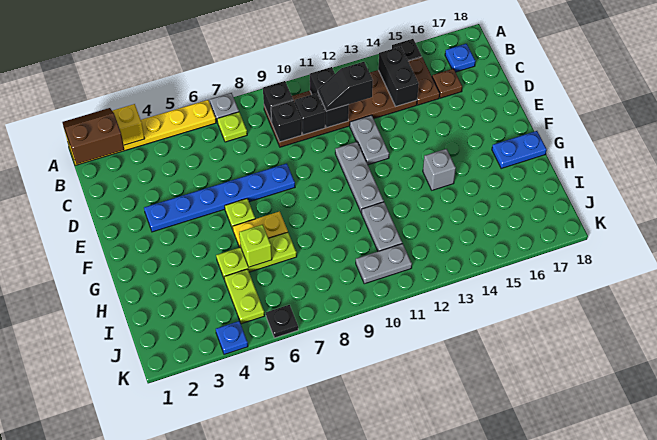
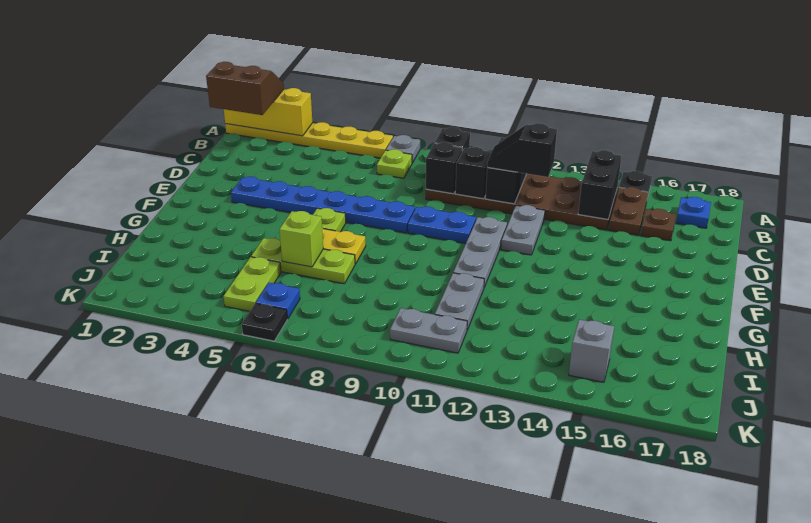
grey 1x1 brick [423,149,456,190] -> grey 1x1 brick moved to [569,320,614,382]
blue 1x2 plate [492,131,547,169] -> blue 1x2 plate moved to [408,207,476,243]
blue 1x1 plate [216,321,248,354] -> blue 1x1 plate moved to [256,283,300,319]

